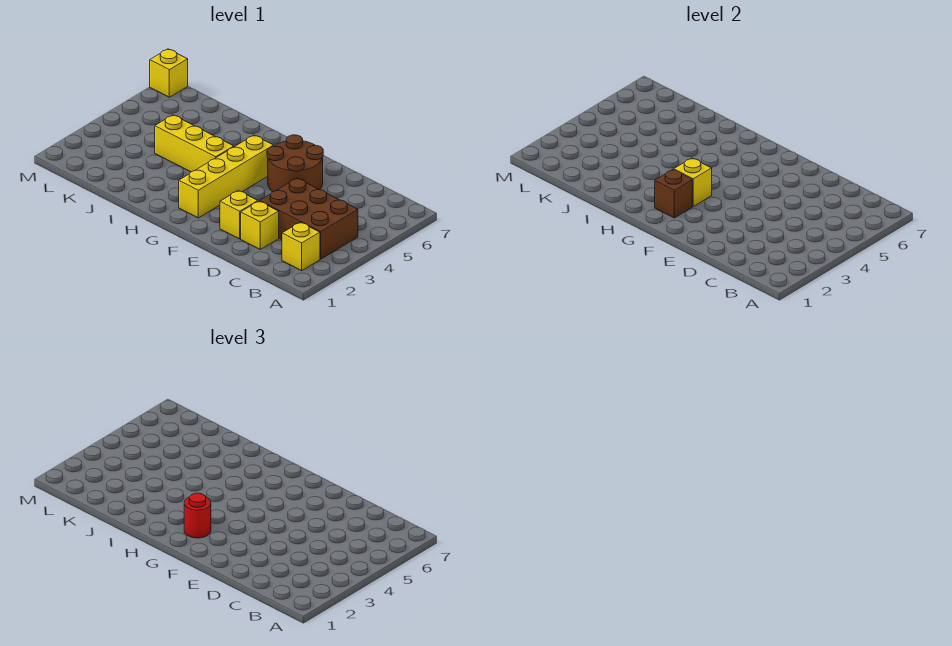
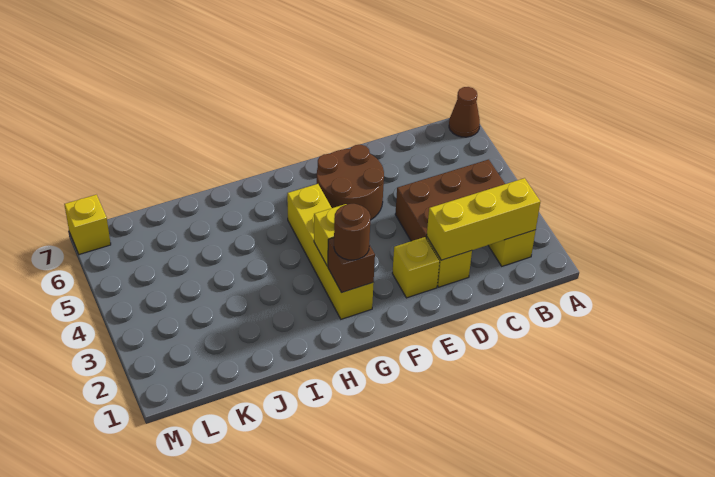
none -> brown 1x1 cone [449,87,480,137]
red 1x1 round brick [184,493,211,538] -> brown 1x1 round brick [334,204,371,260]
yellow 1x3 brick [155,115,234,172] -> yellow 1x3 brick moved to [427,178,540,260]

